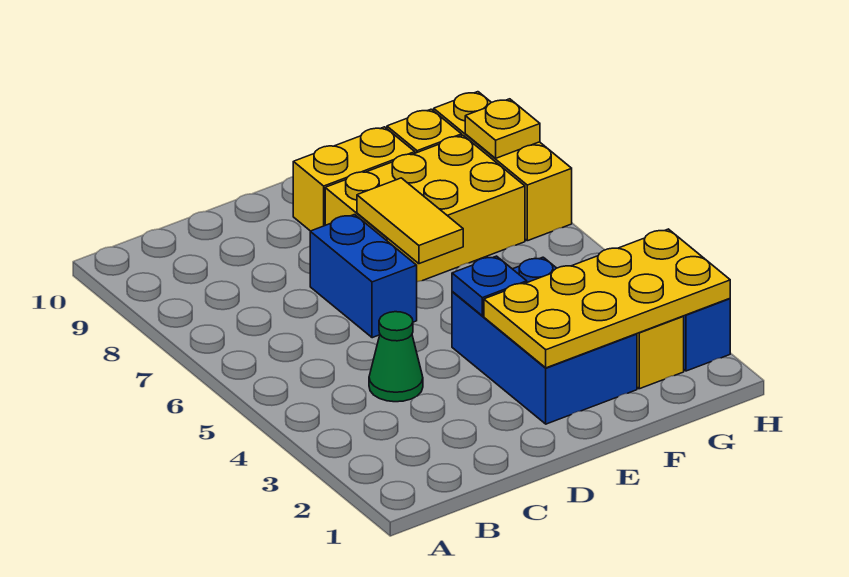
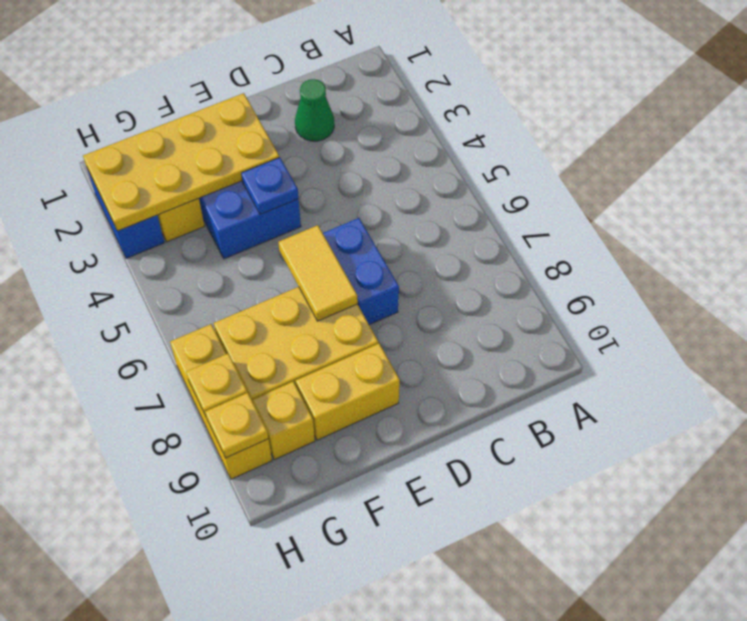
green 1x1 cone [369,312,423,402] -> green 1x1 cone moved to [295,79,334,141]
none -> yellow 1x1 plate [205,393,268,458]

